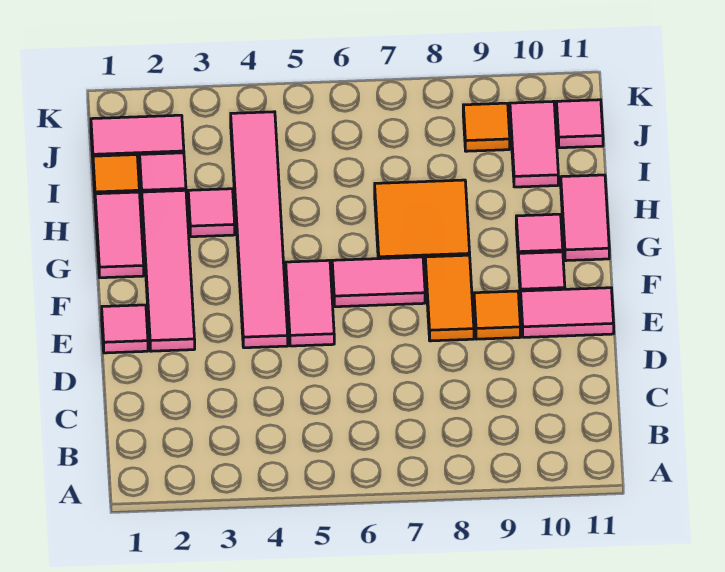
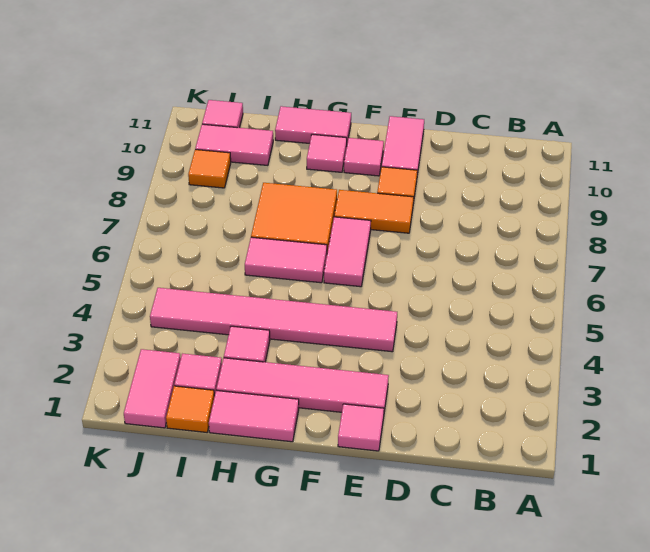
pink 1x2 tile [286,260,334,346] -> pink 1x2 tile moved to [245,237,327,283]

